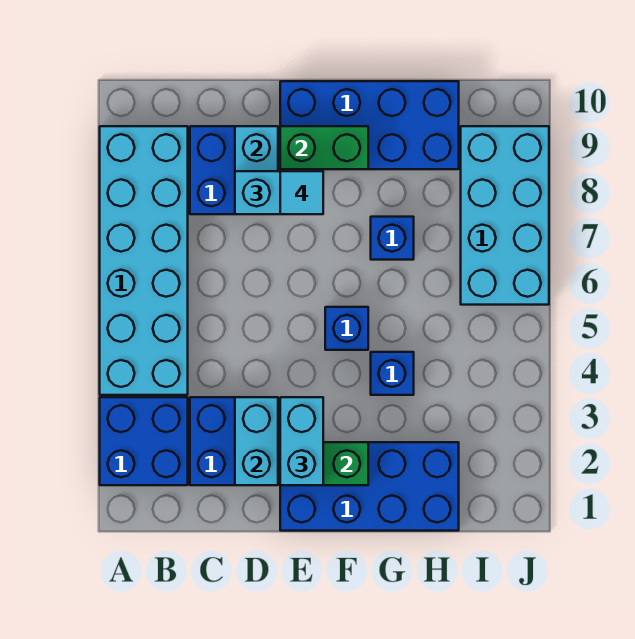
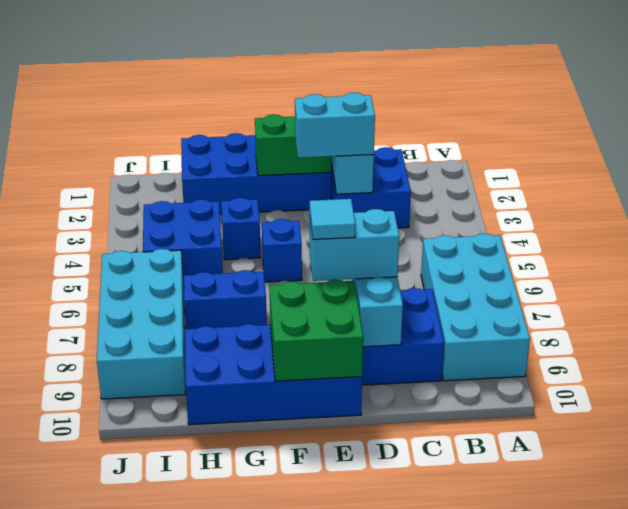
blue 2x2 brick [100,397,188,485] -> blue 2x2 brick moved to [143,199,223,282]
cyan 2x6 brick [100,126,188,395] -> cyan 2x4 brick [421,233,530,381]
cyan 1x2 brick [280,397,323,485] -> cyan 1x2 brick turned to [295,93,375,158]
green 1x2 brick [280,126,368,169] -> green 2x2 brick [270,279,363,381]
blue 1x1 brick [371,217,414,260] -> blue 1x2 brick [184,270,267,329]

